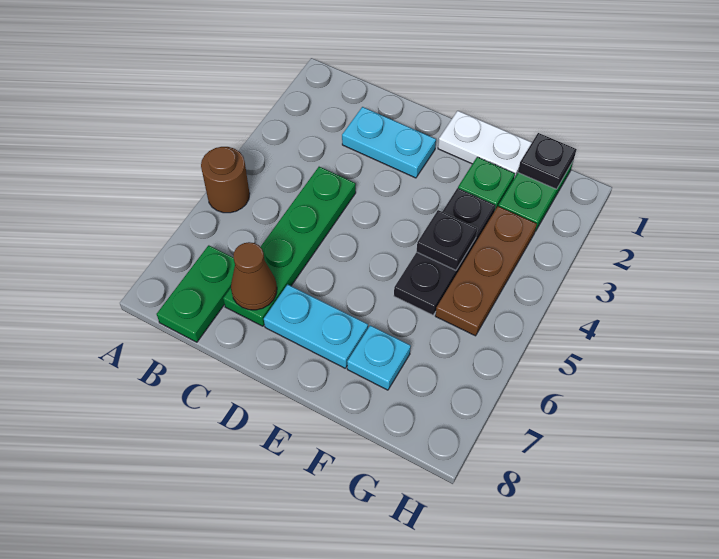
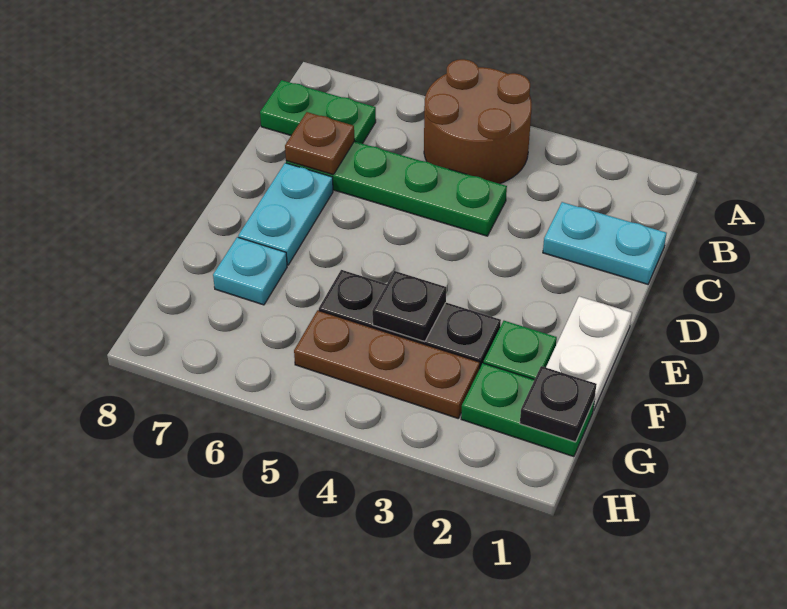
brown 1x1 round brick [201,147,250,213] -> brown 2x2 round brick [424,59,532,184]
cyan 1x2 plate [342,107,436,178] -> cyan 1x2 plate turned to [543,202,666,284]
brown 1x1 cone [231,242,277,310] -> brown 1x1 plate [285,112,354,175]

